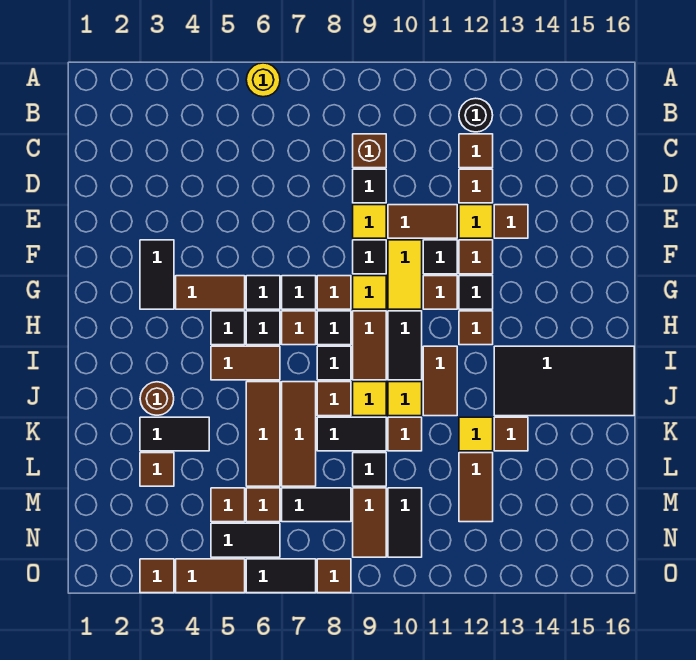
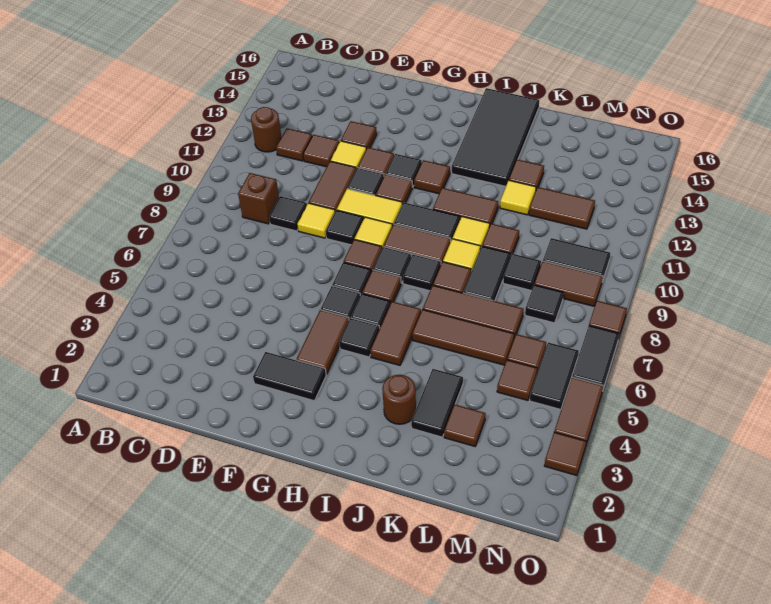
yellow 1x1 round brick [246,63,280,97] -> none
black 1x1 round brick [459,98,493,132] -> brown 1x1 round brick [251,107,281,152]
black 1x2 tile [282,488,351,522] -> black 1x1 tile [525,285,564,323]

